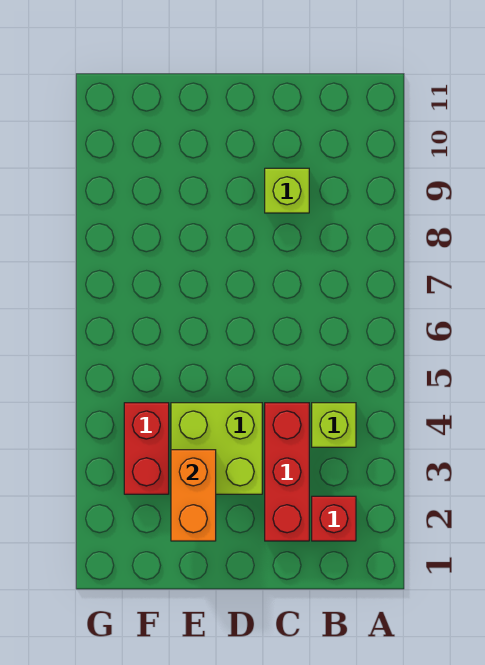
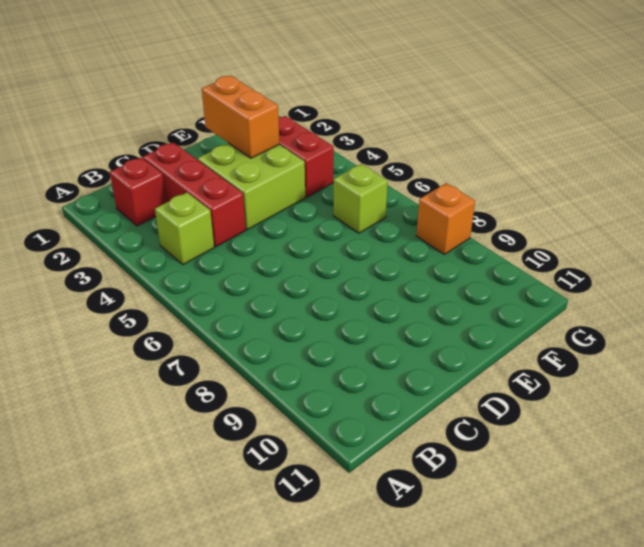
lime 1x1 brick [265,168,309,213] -> lime 1x1 brick moved to [333,164,388,233]
none -> orange 1x1 brick [416,183,475,254]

